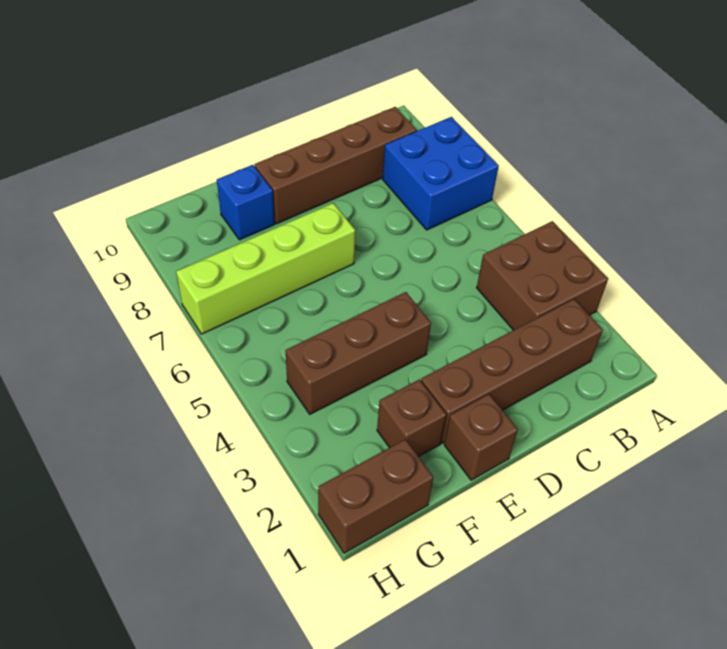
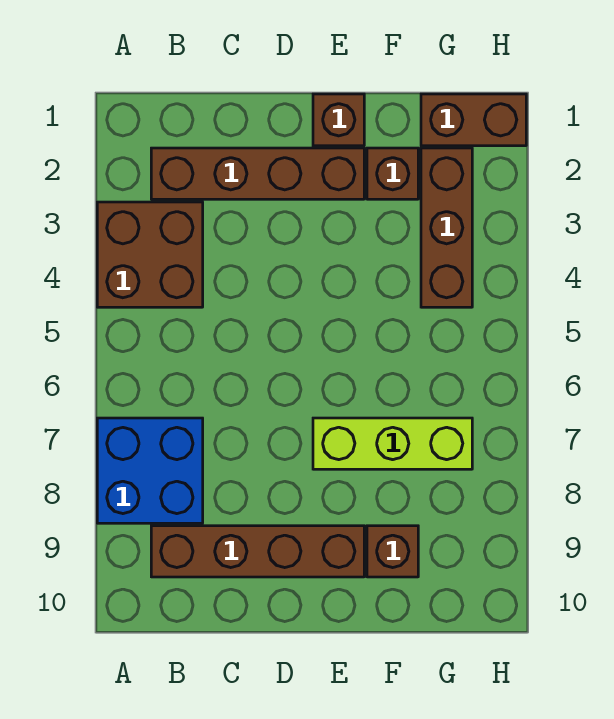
brown 1x3 brick [286,292,431,414] -> brown 1x3 brick turned to [421,148,472,307]
lime 1x4 brick [176,203,355,334] -> lime 1x3 brick [313,418,472,469]
blue 1x1 brick [217,165,275,240] -> brown 1x1 brick [367,526,418,577]

